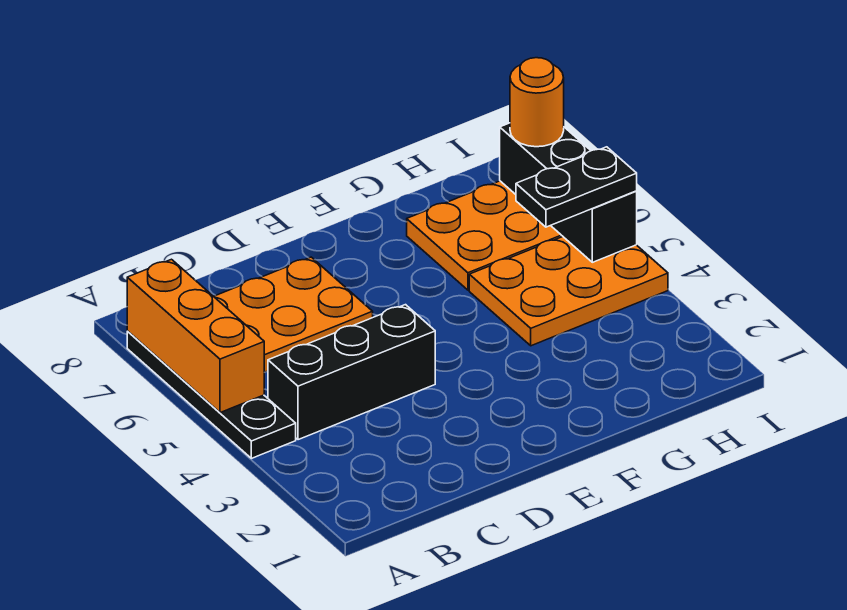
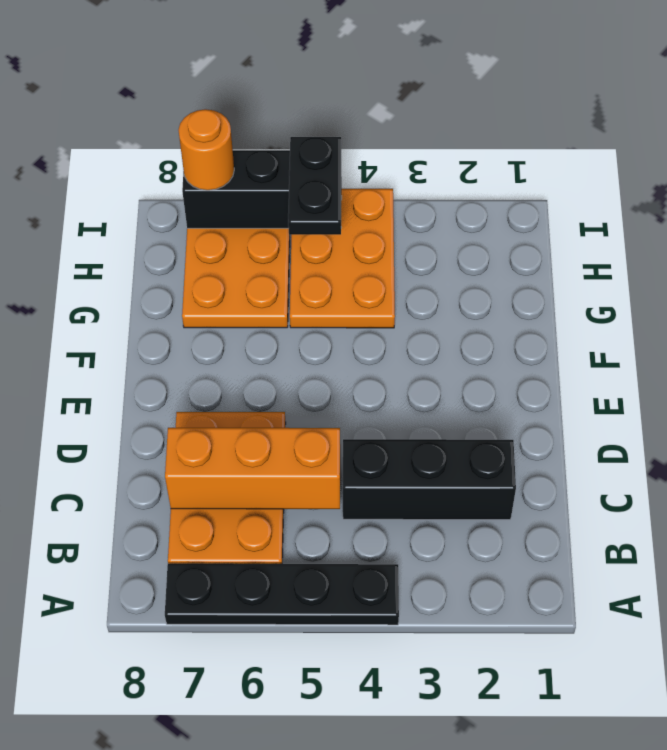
orange 1x3 brick [127,259,264,413] -> orange 1x3 brick moved to [165,428,340,509]
black 1x3 brick [268,305,435,440] -> black 1x3 brick turned to [343,439,516,520]

